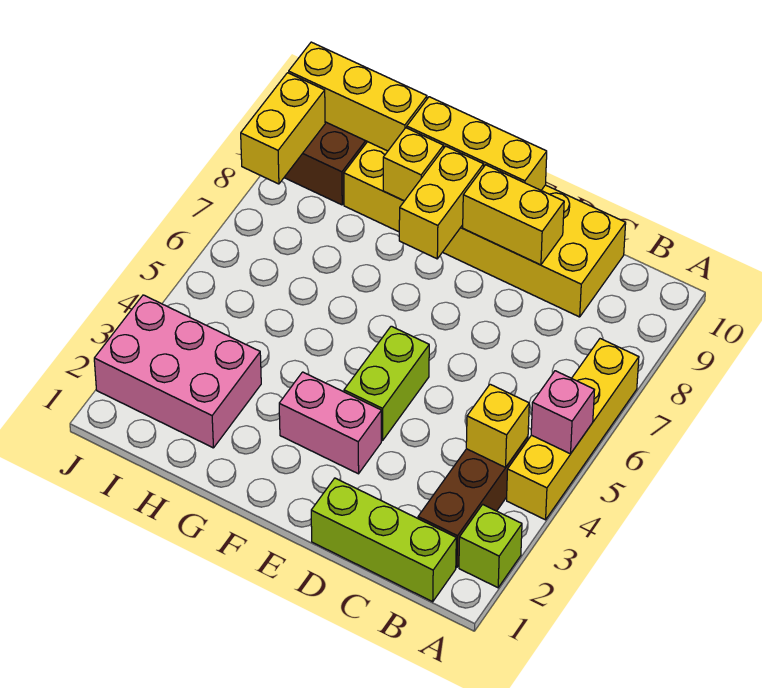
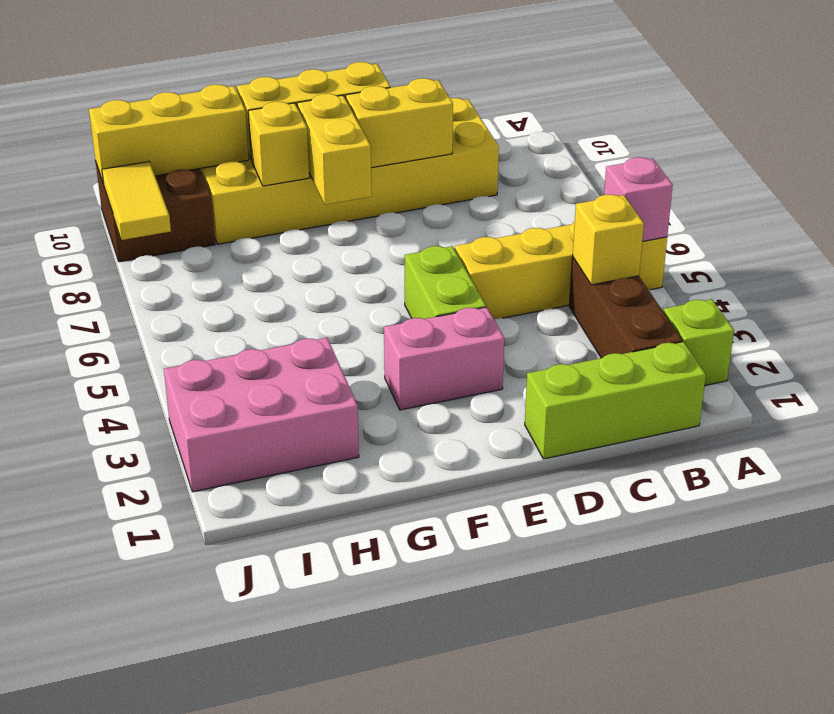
yellow 1x4 brick [507,339,639,520] -> yellow 1x4 brick turned to [455,222,667,319]
yellow 1x2 brick [241,73,325,184] -> yellow 1x2 tile [102,162,171,240]

